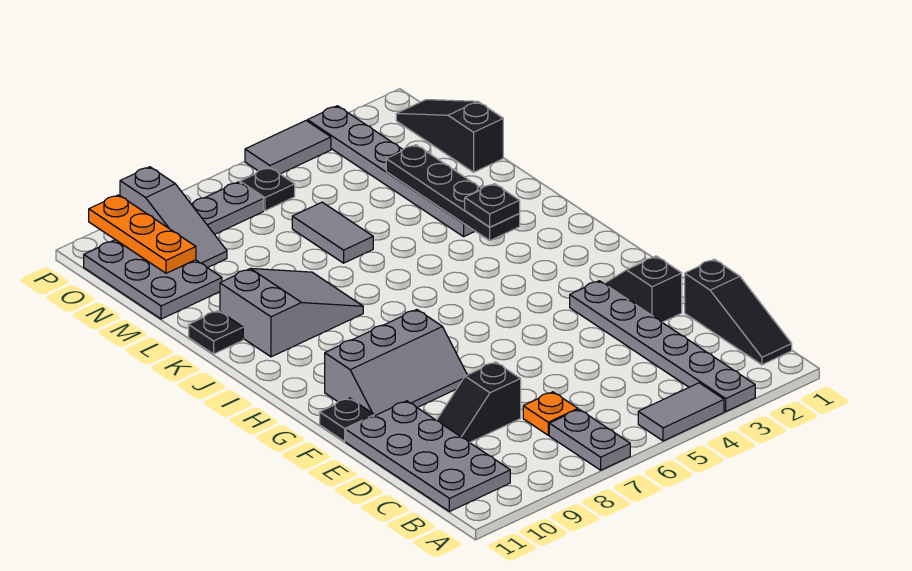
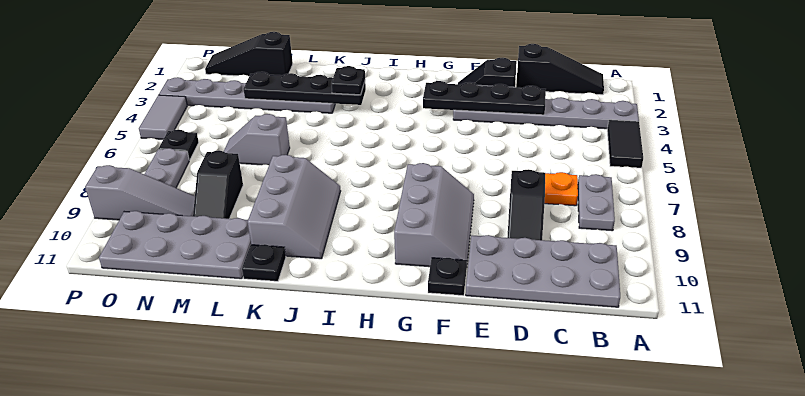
grey 1x2 tile [638,383,724,441] -> black 1x2 tile [607,120,643,168]
grey 1x2 plate [549,409,630,470] -> grey 1x2 plate turned to [578,174,615,231]
none -> black 1x4 plate [423,81,546,115]
grey 2x3 slope [220,268,363,357] -> grey 2x3 slope turned to [248,155,341,259]
grey 1x2 tile [292,202,373,263] -> grey 1x2 slope [224,114,290,165]
none -> black 1x2 slope [193,151,243,219]
grey 2x3 plate [84,240,222,319] -> grey 2x4 plate [99,211,251,279]
orange 1x3 plate [89,195,196,273] -> none

